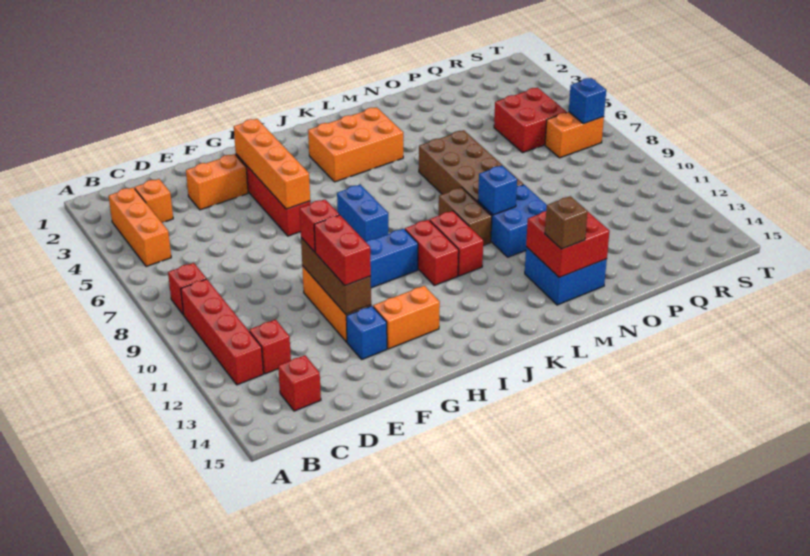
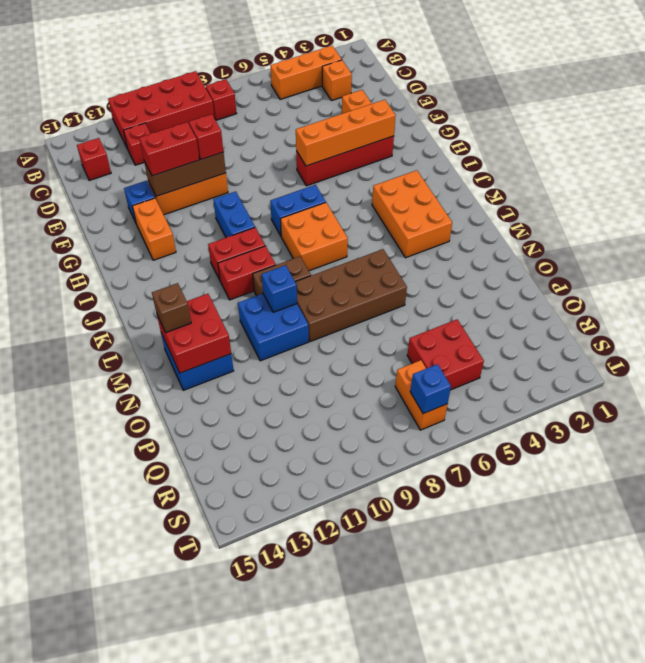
red 1x4 brick [181,279,263,385] -> red 2x4 brick [108,71,215,147]
none -> orange 2x2 brick [281,203,348,271]

